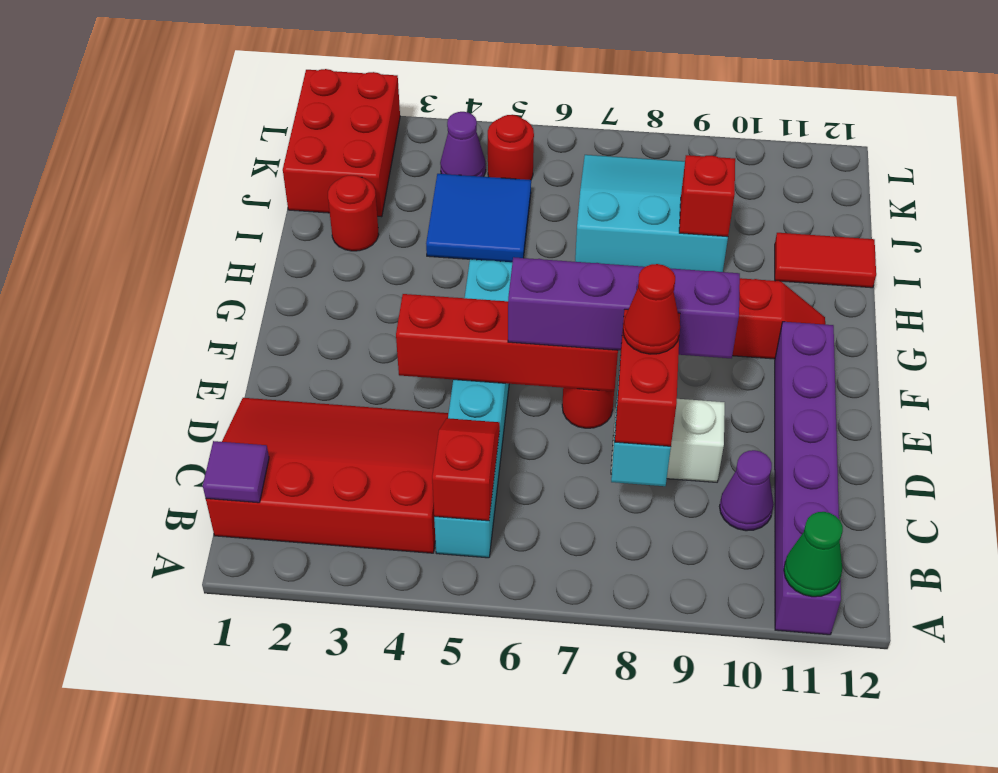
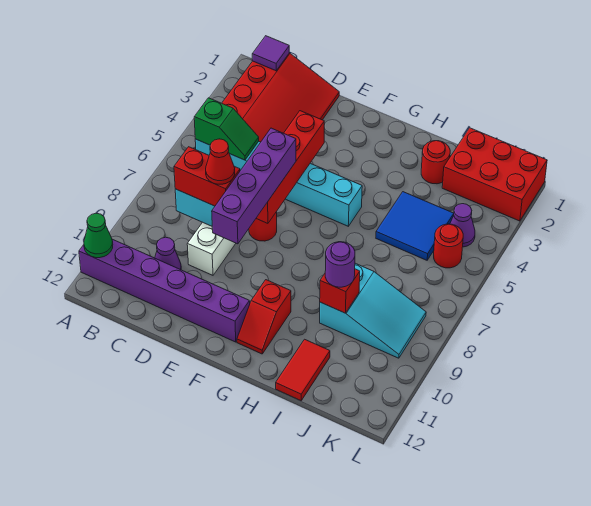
red 1x2 slope [432,418,500,521] -> green 1x2 slope [194,98,259,160]
cyan 3x3 slope [575,155,728,272] -> cyan 2x3 slope [320,263,426,358]
none -> purple 1x1 round brick [325,242,355,287]

